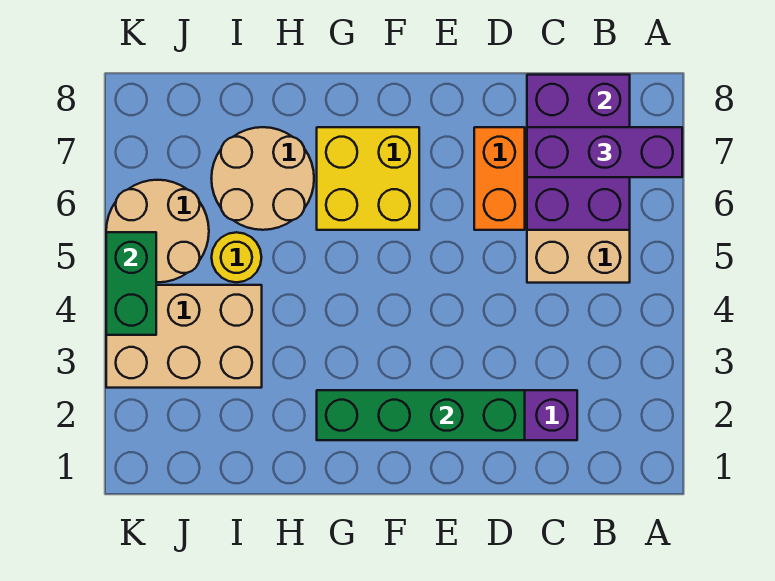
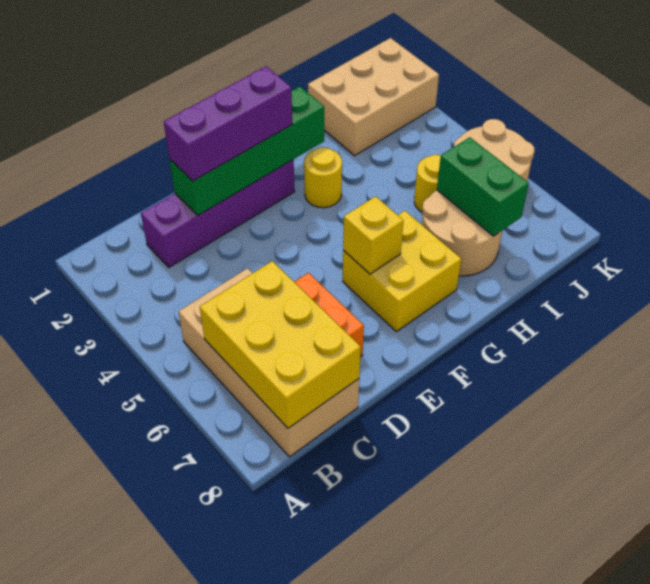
purple 1x3 brick [527,127,682,177] -> purple 1x3 brick moved to [164,66,292,181]
purple 2x3 brick [527,75,630,230] -> yellow 2x3 brick [200,261,361,428]
none -> yellow 1x1 brick [343,196,404,274]
none -> yellow 1x1 round brick [304,147,342,208]
tan 2x3 brick [106,285,262,388] -> tan 2x3 brick moved to [308,38,439,155]
green 1x2 brick [106,232,156,335] -> green 1x2 brick moved to [437,137,529,236]

